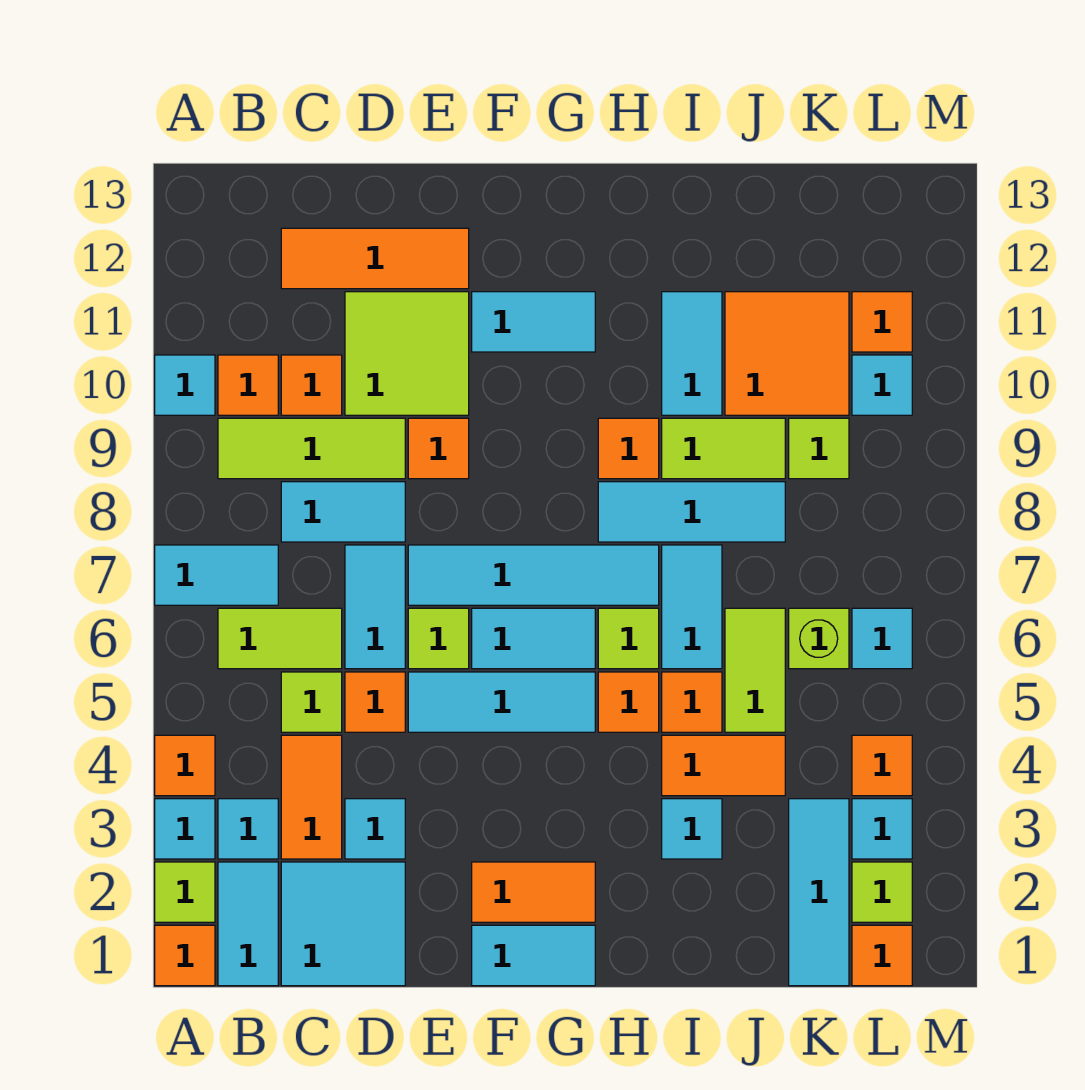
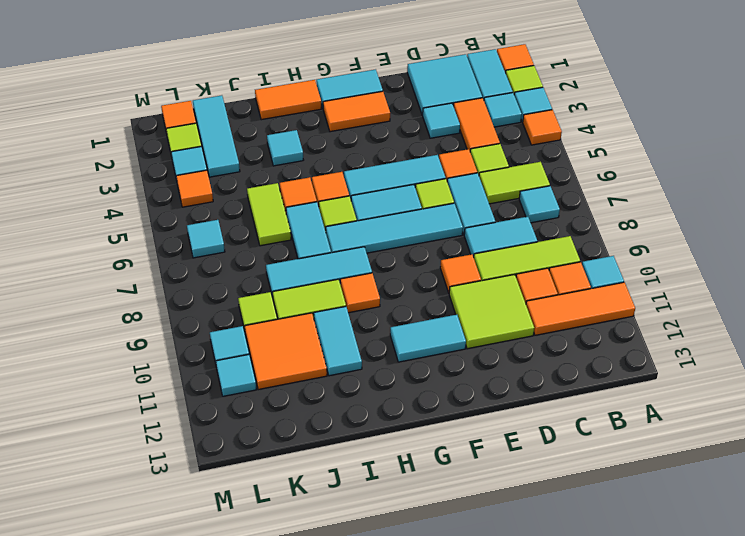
cyan 1x2 tile [155,545,278,605] -> cyan 1x1 tile [519,186,560,223]
orange 1x3 tile [281,228,469,289] -> orange 1x3 tile moved to [526,282,635,335]
orange 1x2 tile [662,735,785,796] -> orange 1x2 tile moved to [255,80,322,120]
lime 1x1 brick [789,608,849,669] -> none
orange 1x1 tile [852,292,912,352] -> cyan 1x1 tile [216,355,256,396]

